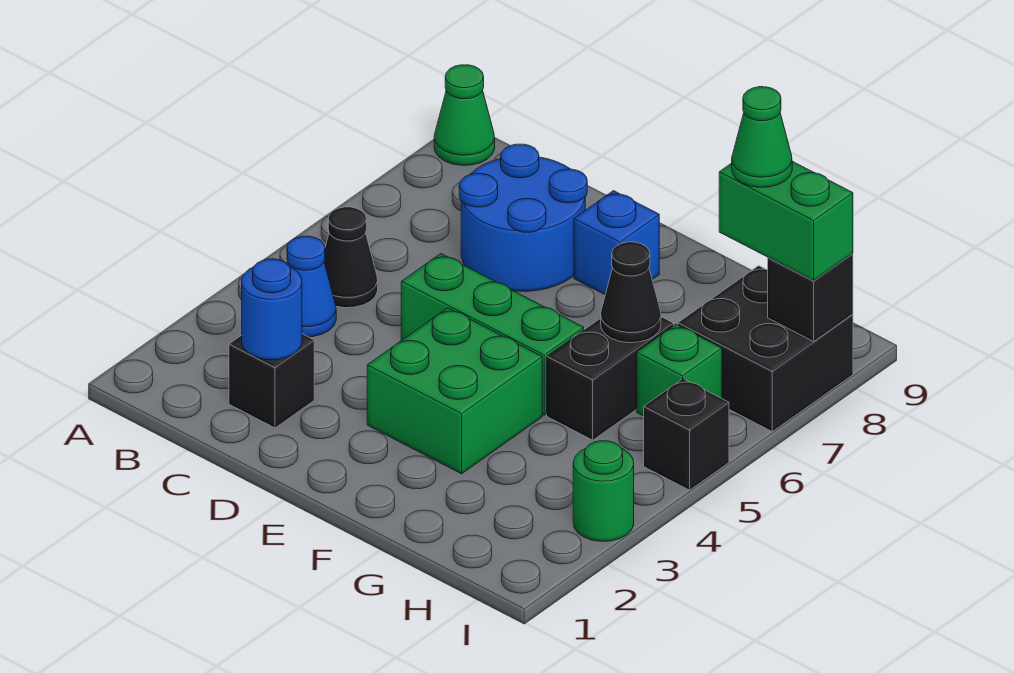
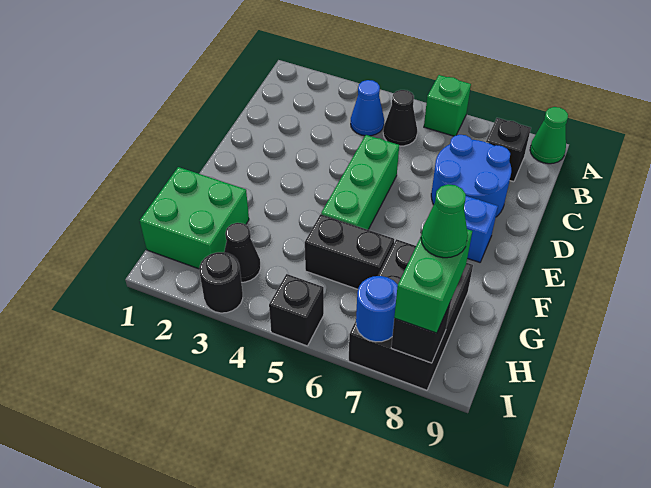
black 1x1 brick [229,334,314,428] -> black 1x1 brick moved to [486,118,531,182]
blue 1x1 round brick [242,259,302,360] -> blue 1x1 round brick moved to [356,276,398,342]
green 2x2 brick [367,308,542,474] -> green 2x2 brick moved to [140,167,249,269]
black 1x1 cone [601,242,661,343] -> black 1x1 cone moved to [224,223,261,282]
green 1x1 brick [637,324,722,416] -> green 1x1 brick moved to [424,75,471,136]
black 2x2 brick [678,266,853,432] -> black 2x3 brick [348,239,473,390]
green 1x1 round brick [573,441,634,541] -> black 1x1 round brick [199,252,243,313]

